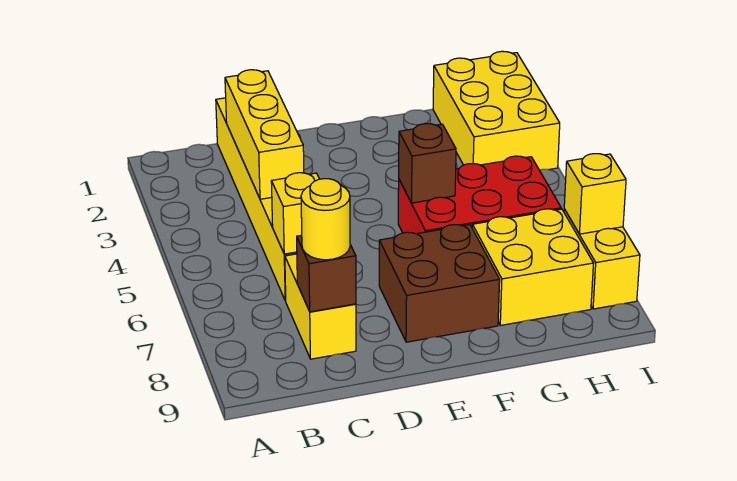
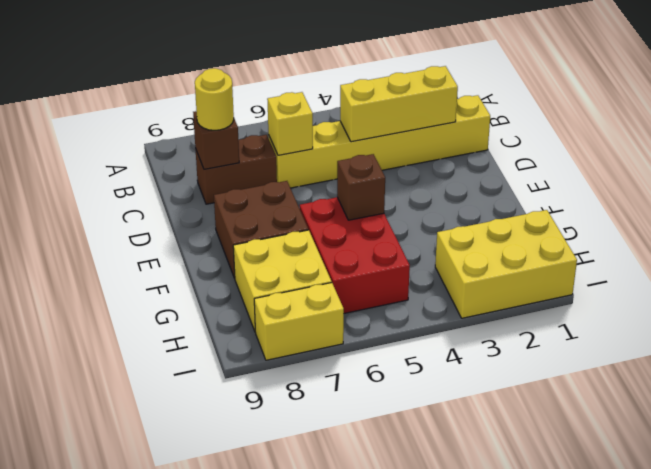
yellow 1x2 brick [285,254,356,359] -> brown 1x2 brick [195,135,277,204]
yellow 1x1 brick [564,154,626,234] -> none

